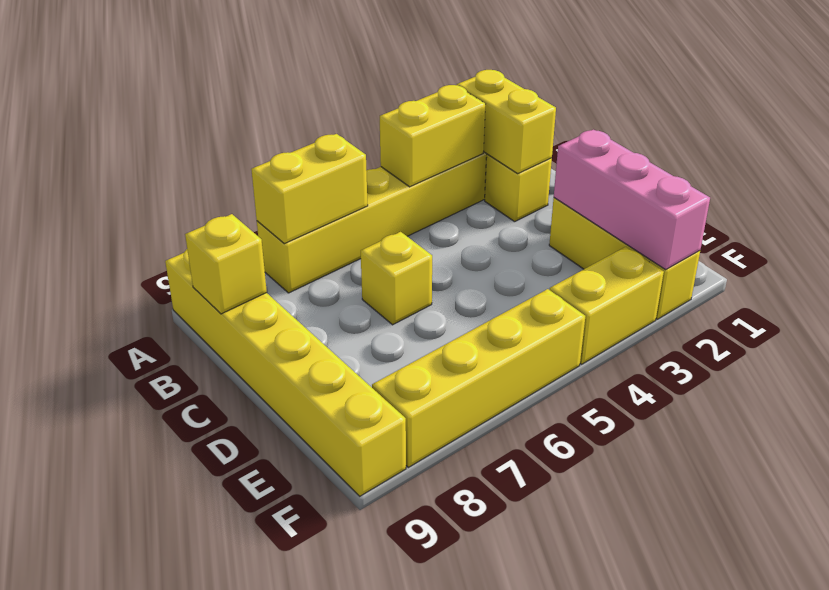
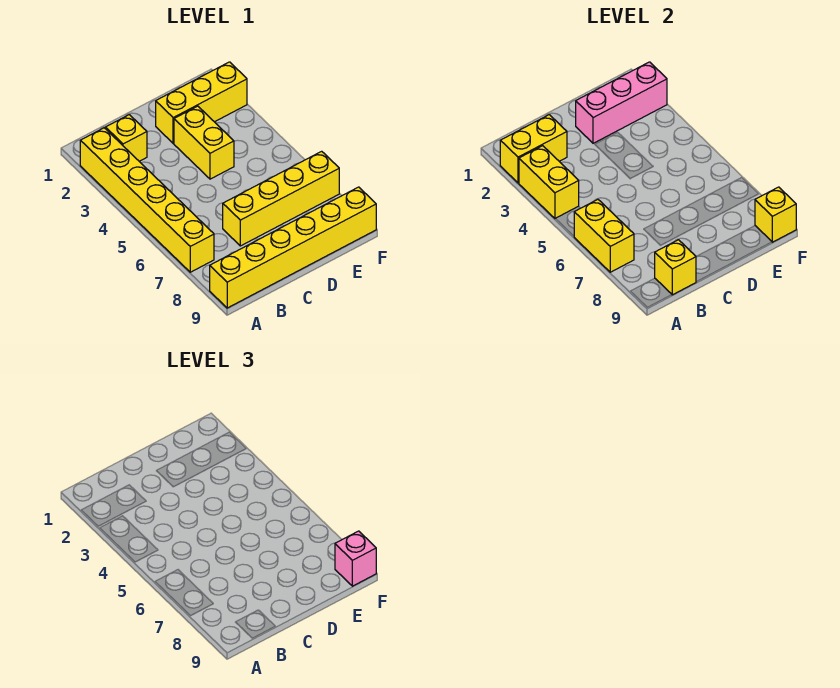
yellow 1x1 brick [361,232,432,325] -> yellow 1x1 brick moved to [755,187,796,242]
yellow 1x2 brick [550,247,664,364] -> yellow 1x2 brick moved to [174,106,234,179]
yellow 1x4 brick [372,289,585,467] -> yellow 1x4 brick turned to [223,151,339,246]
none -> pink 1x1 brick [335,531,376,586]

